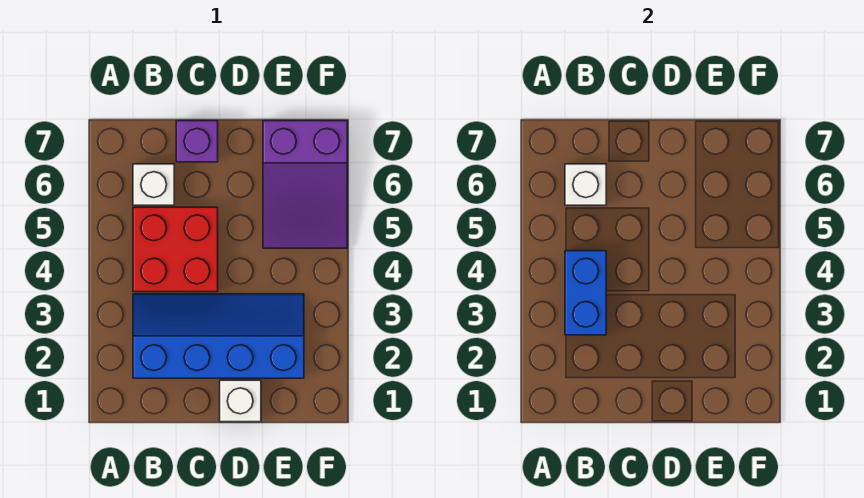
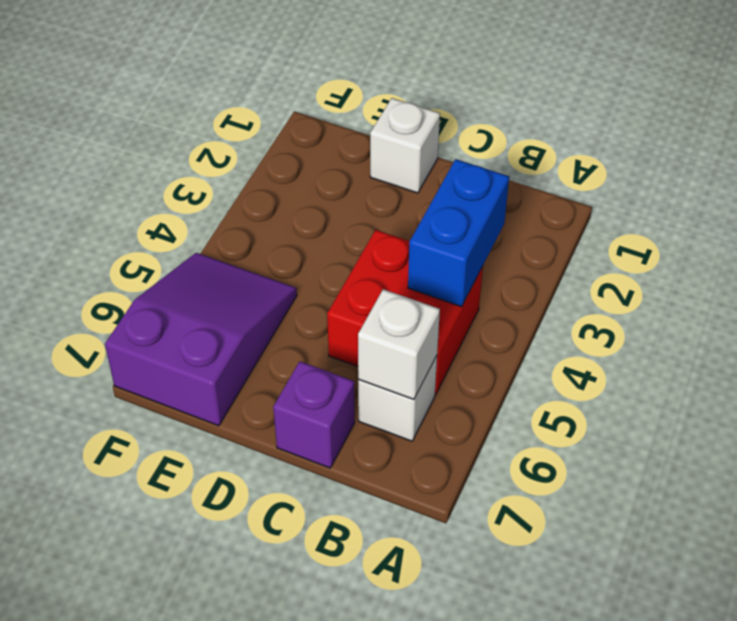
blue 2x4 slope [133,294,304,378] -> none

